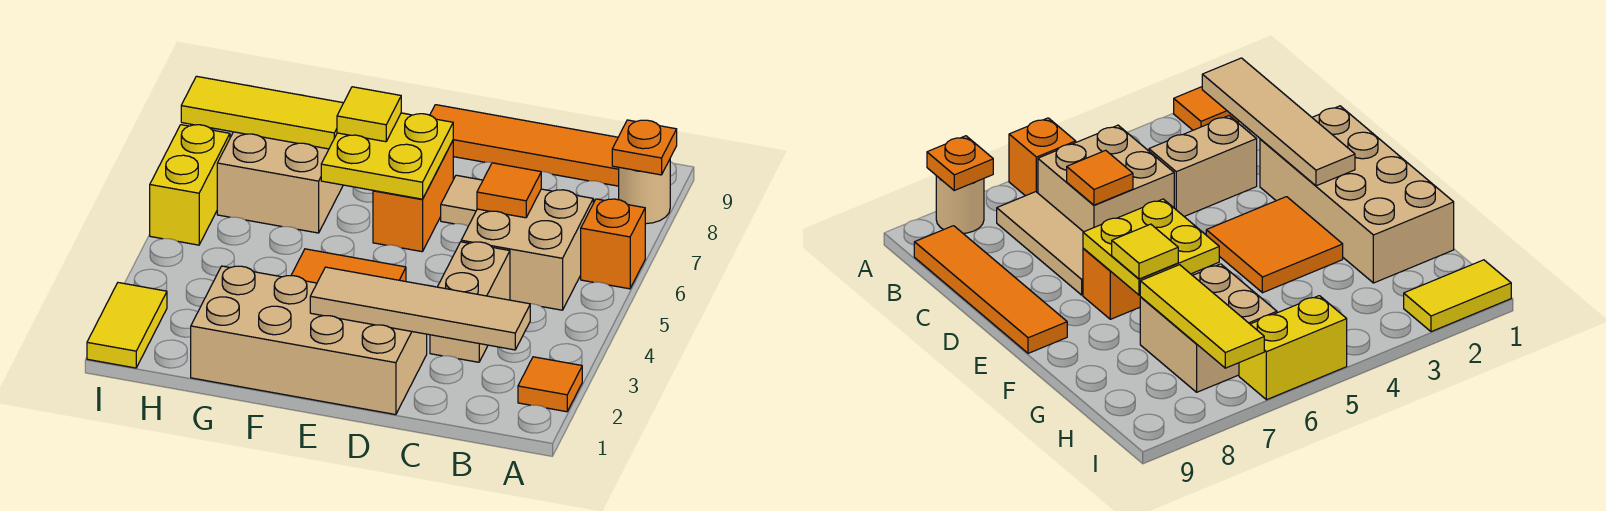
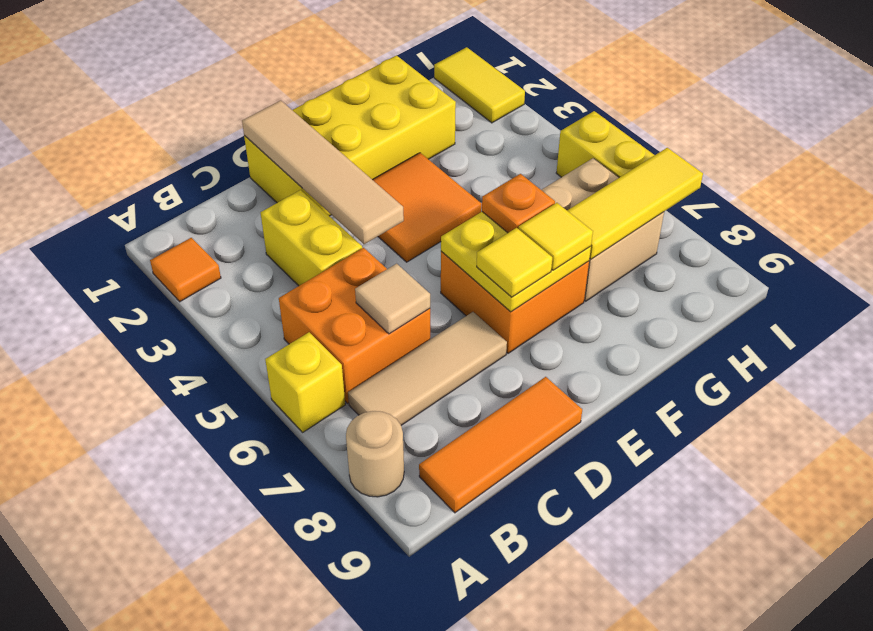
orange 1x1 brick [581,199,645,289] -> yellow 1x1 brick [265,332,345,432]
orange 1x1 plate [612,120,677,175] -> orange 1x1 plate moved to [482,174,555,233]
tan 1x4 tile [310,267,530,350] -> tan 1x4 tile turned to [242,100,404,244]
tan 2x2 brick [461,189,593,310] -> orange 2x2 brick [279,248,430,403]
orange 1x4 tile [430,105,619,186] -> orange 1x3 tile [419,377,582,513]
tan 1x2 brick [430,242,510,362] -> yellow 1x2 brick [261,190,362,286]
orange 1x1 tile [477,163,541,218] -> tan 1x1 tile [355,264,430,334]
tan 2x4 brick [191,266,427,415] -> yellow 2x4 brick [244,56,456,216]
orange 1x2 brick [373,141,453,252] -> orange 2x2 brick [441,251,589,353]
none -> yellow 1x1 tile [477,228,552,297]

